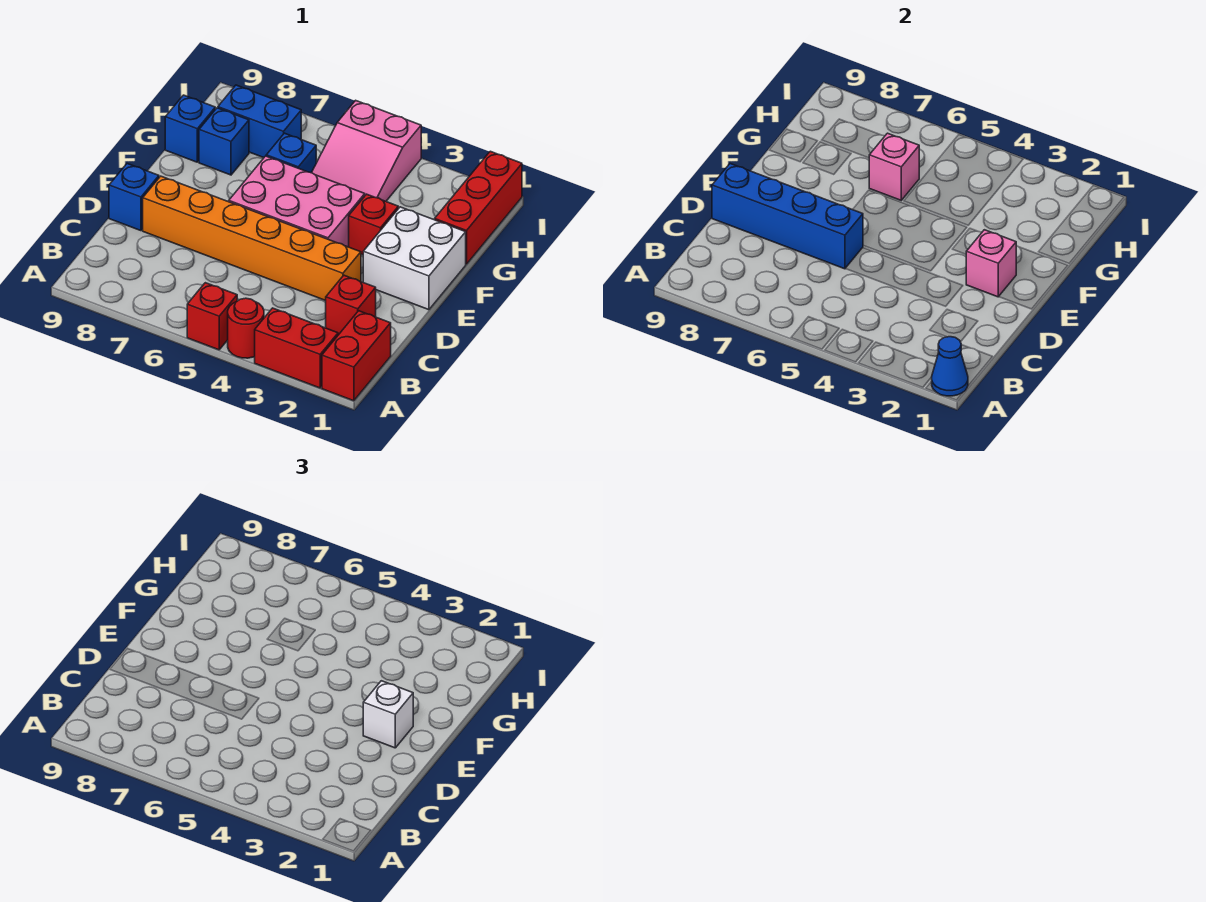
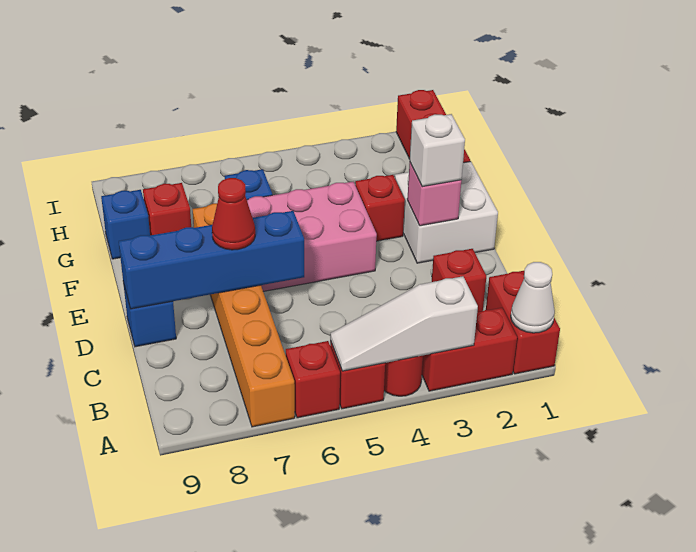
blue 1x1 cone [932,337,968,396] -> white 1x1 cone [511,262,555,333]
none -> white 1x3 slope [330,276,478,371]
none -> red 1x1 brick [286,341,340,418]
orange 1x6 brick [143,176,361,301] -> orange 1x6 brick turned to [193,203,295,427]
none -> red 1x1 cone [212,178,255,250]
pink 2x3 slope [312,100,421,201] -> none
pink 1x1 brick [869,133,919,200] -> none
blue 1x1 brick [199,108,249,175] -> red 1x1 brick [143,183,191,235]
blue 1x2 brick [218,85,301,158] -> none

